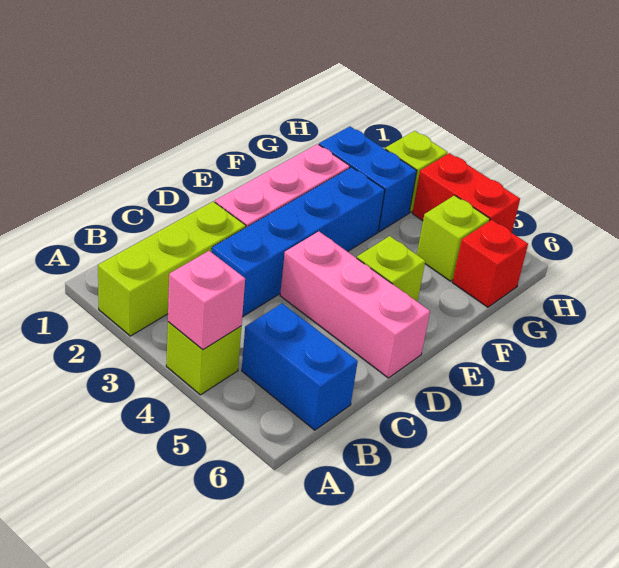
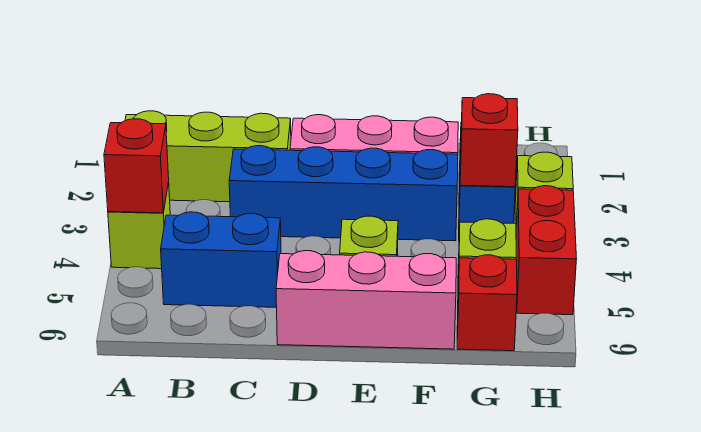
pink 1x1 brick [168,251,245,350] -> red 1x1 brick [104,119,169,213]
blue 1x2 brick [242,303,358,430] -> blue 1x2 brick turned to [161,212,281,307]
pink 1x3 brick [280,231,430,378] -> pink 1x3 brick turned to [276,251,456,349]
none -> red 1x1 brick [460,94,518,187]

